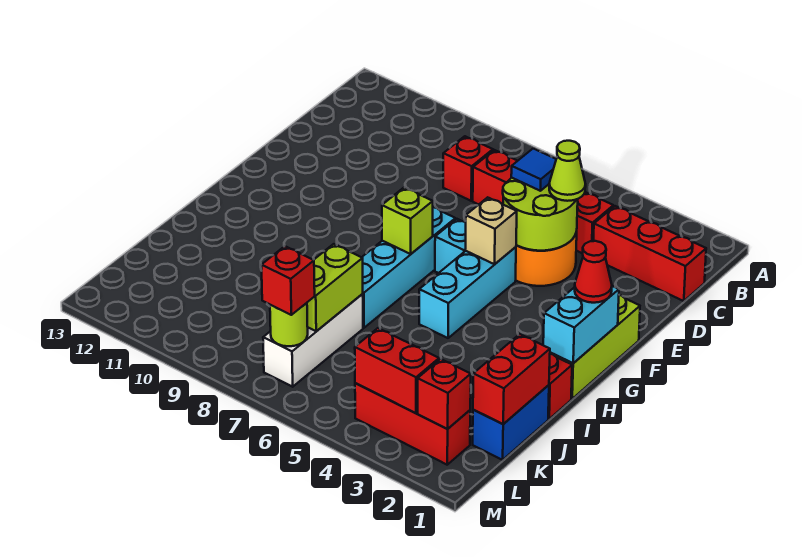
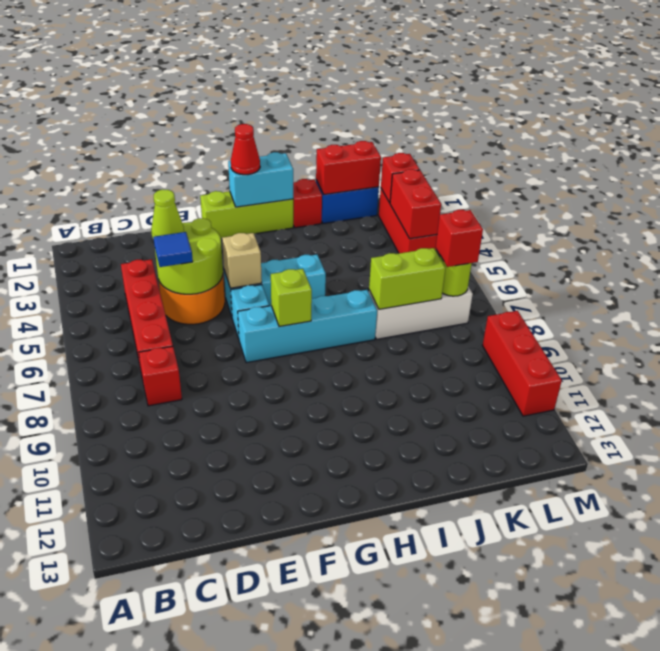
red 1x3 brick [593,206,706,301] -> red 1x3 brick moved to [483,311,562,416]

